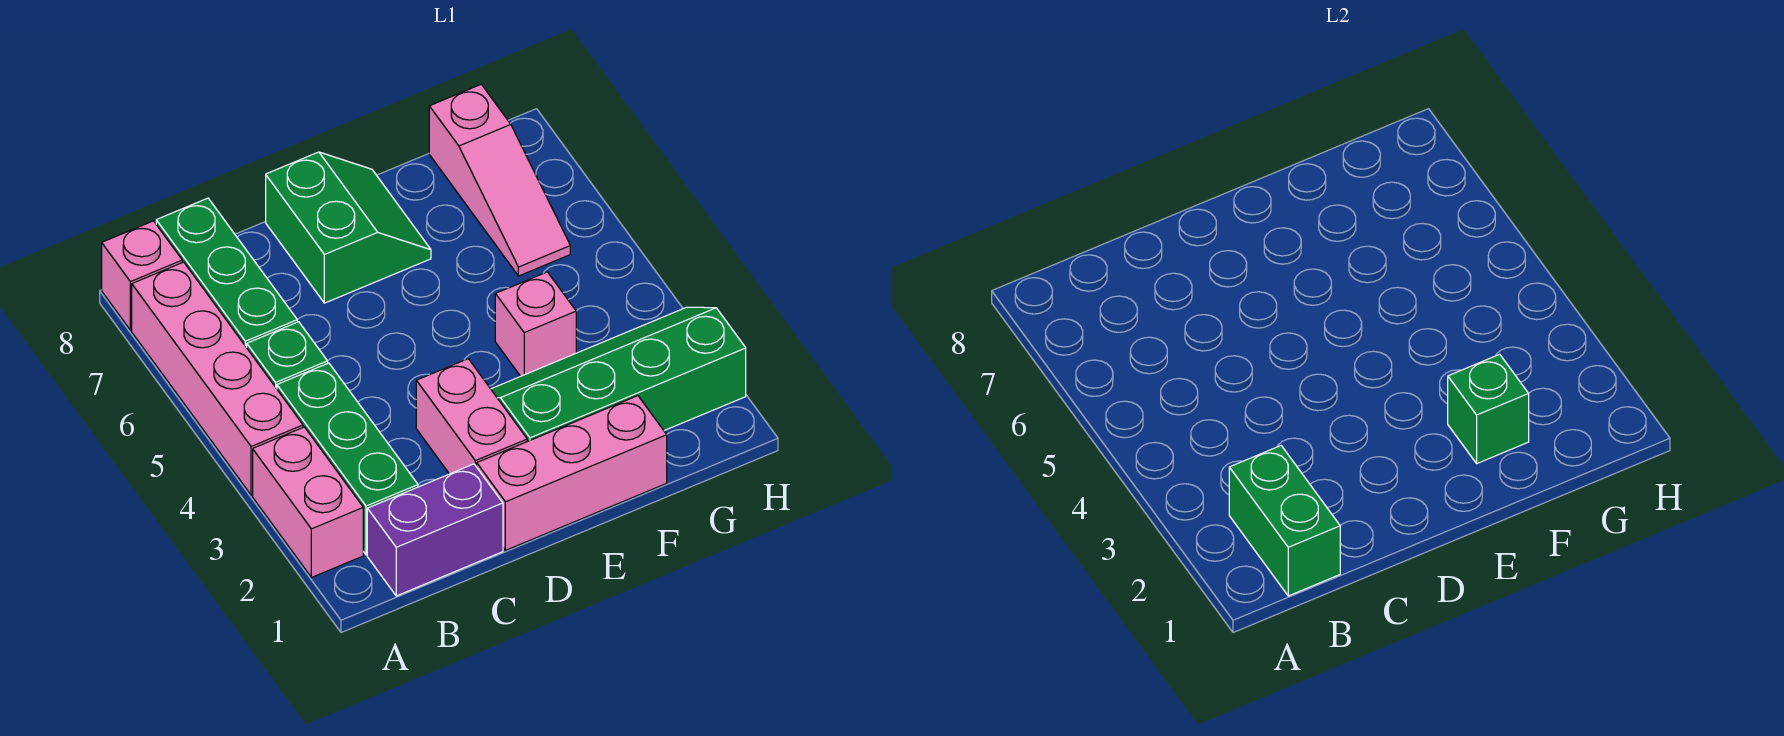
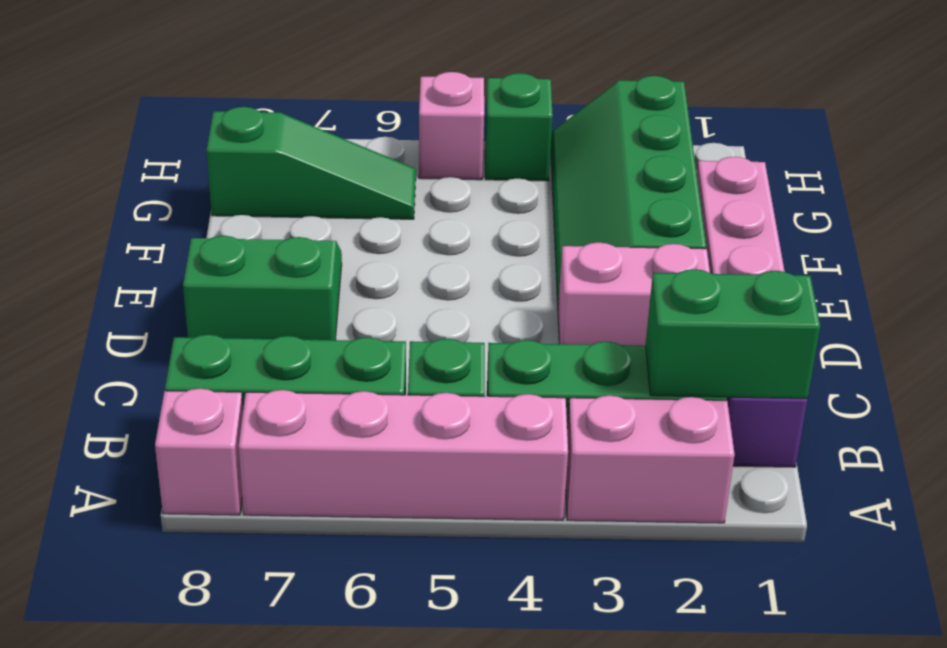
green 1x1 brick [1448,354,1529,463] -> green 1x1 brick moved to [485,73,553,181]
pink 1x1 brick [495,272,576,376] -> pink 1x1 brick moved to [419,72,484,180]
pink 1x3 slope [429,84,570,276] -> green 1x3 slope [206,107,416,219]

